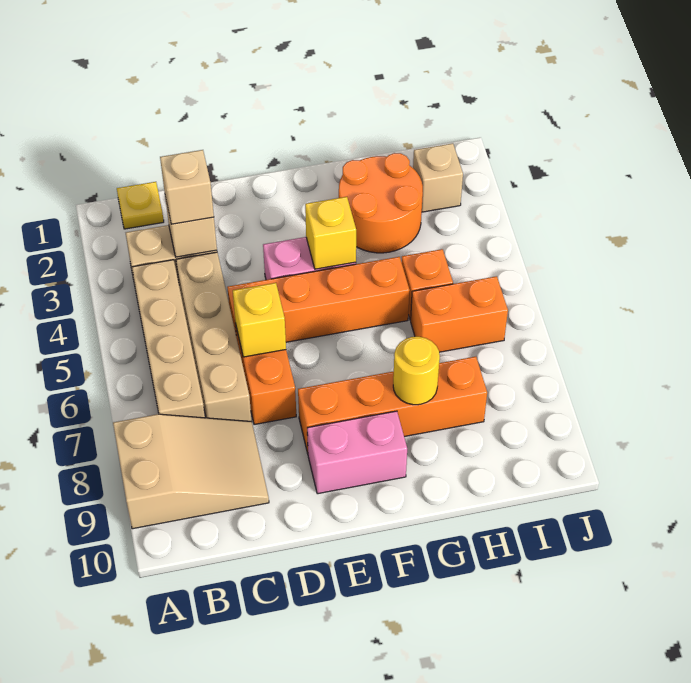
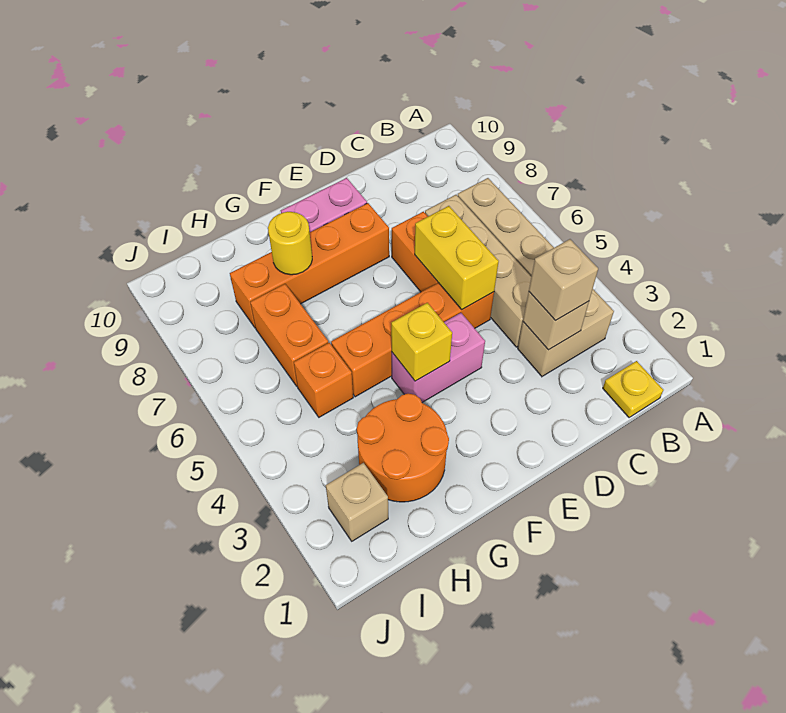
tan 2x3 slope [113,414,269,529] -> none
yellow 1x1 brick [233,283,286,357] -> yellow 1x2 brick [415,206,499,309]
orange 1x2 brick [411,276,508,352] -> orange 1x2 brick turned to [250,284,328,386]

